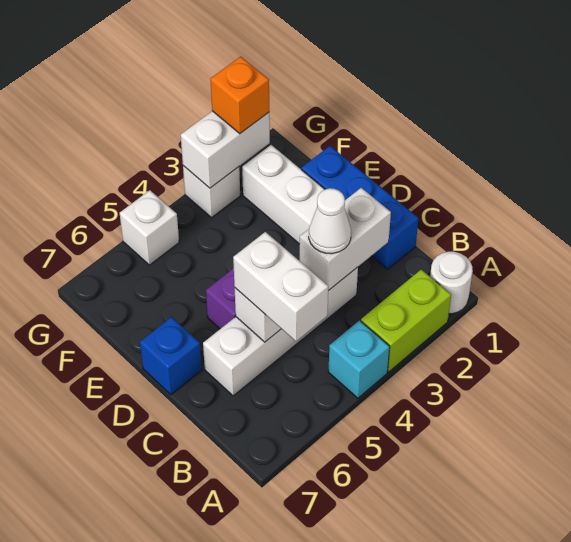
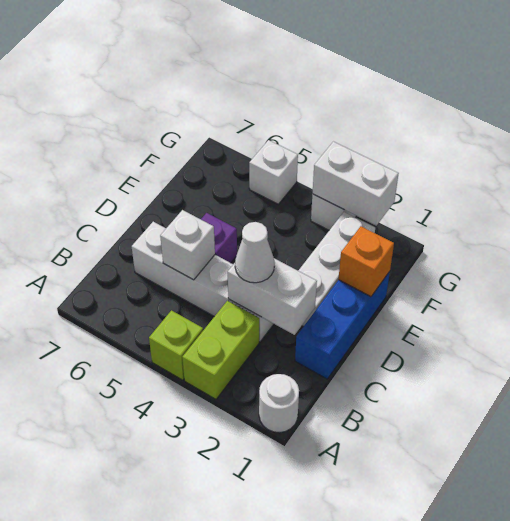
lime 1x2 brick [361,270,451,372] -> lime 1x2 brick turned to [182,301,259,399]
cyan 1x1 brick [328,320,390,398] -> lime 1x1 brick [149,310,203,380]
white 1x2 brick [233,232,329,341] -> none
blue 1x1 brick [140,317,202,395] -> none
orange 1x1 brick [211,57,269,134] -> orange 1x1 brick moved to [338,226,394,297]

